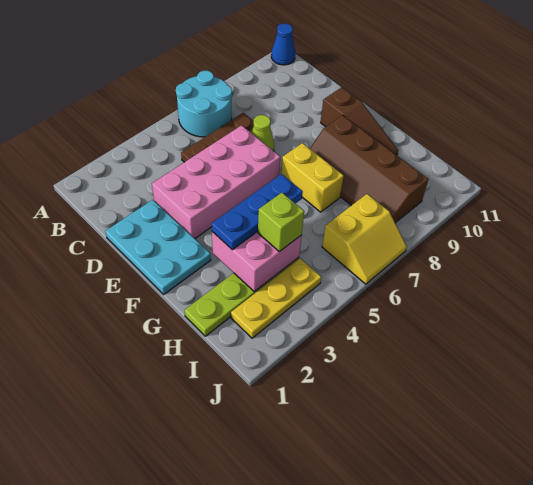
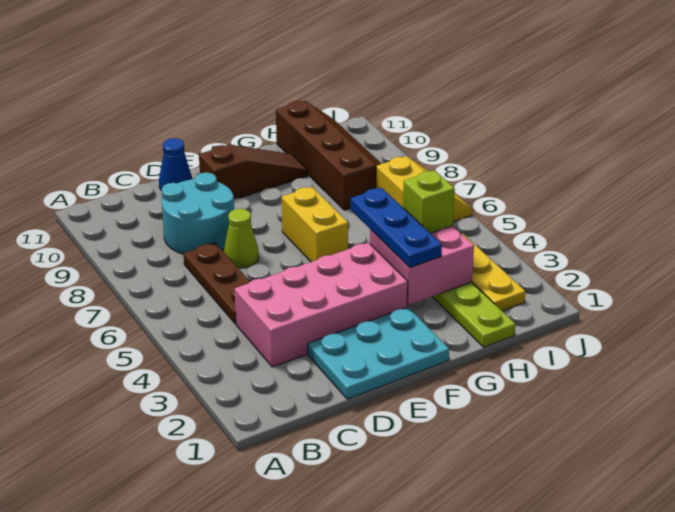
cyan 2x2 round brick [176,71,232,137] -> cyan 2x2 round brick moved to [162,172,234,254]
blue 1x1 cone [271,23,295,65] -> blue 1x1 cone moved to [159,138,192,191]
pink 2x4 brick [152,125,280,238] -> pink 2x4 brick turned to [235,242,408,367]
yellow 1x2 brick [281,143,344,212] -> yellow 1x2 brick turned to [282,187,348,262]
brown 2x4 slope [310,115,428,223] -> brown 2x4 slope turned to [276,101,382,210]

